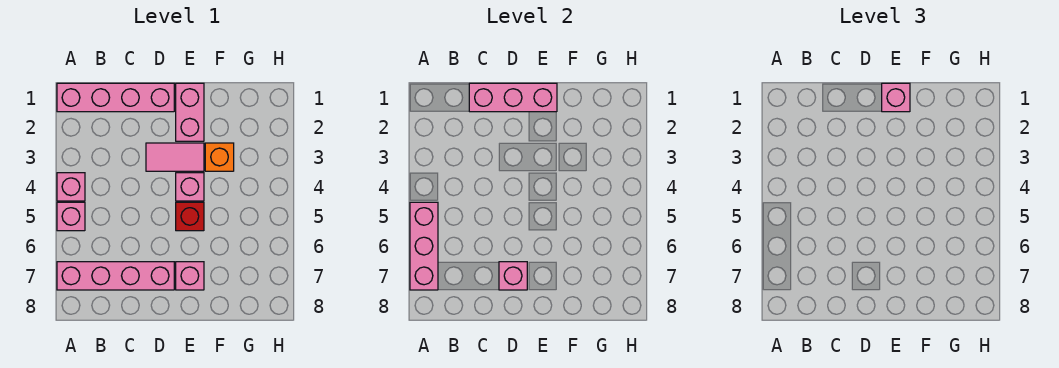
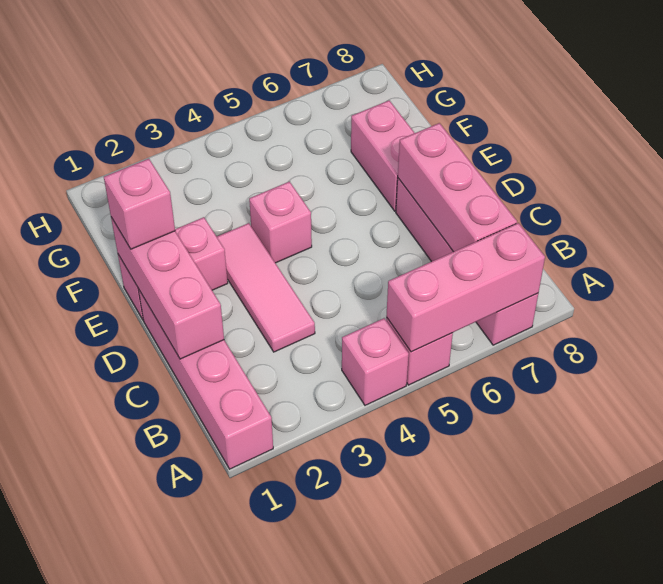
pink 1x2 tile [146,143,204,171] -> pink 1x3 tile [217,223,315,352]
pink 1x1 brick [499,262,527,290] -> pink 1x3 brick [398,123,517,252]
red 1x1 brick [176,202,204,231] -> none
pink 1x1 brick [176,262,204,290] -> pink 1x2 brick [351,100,414,211]
orange 1x1 brick [205,143,234,171] -> none

